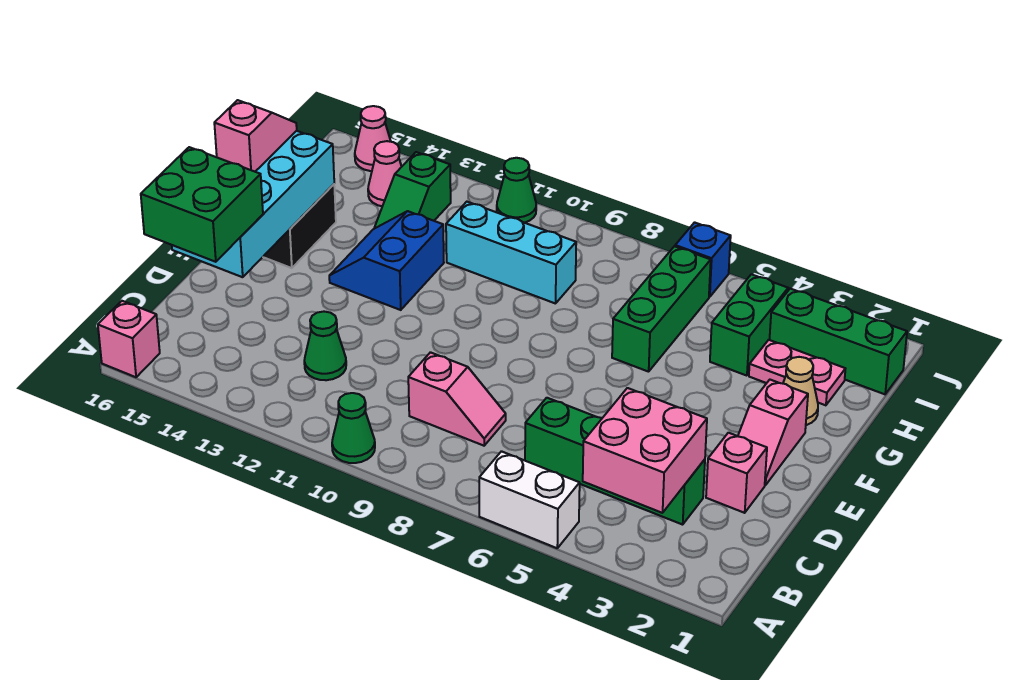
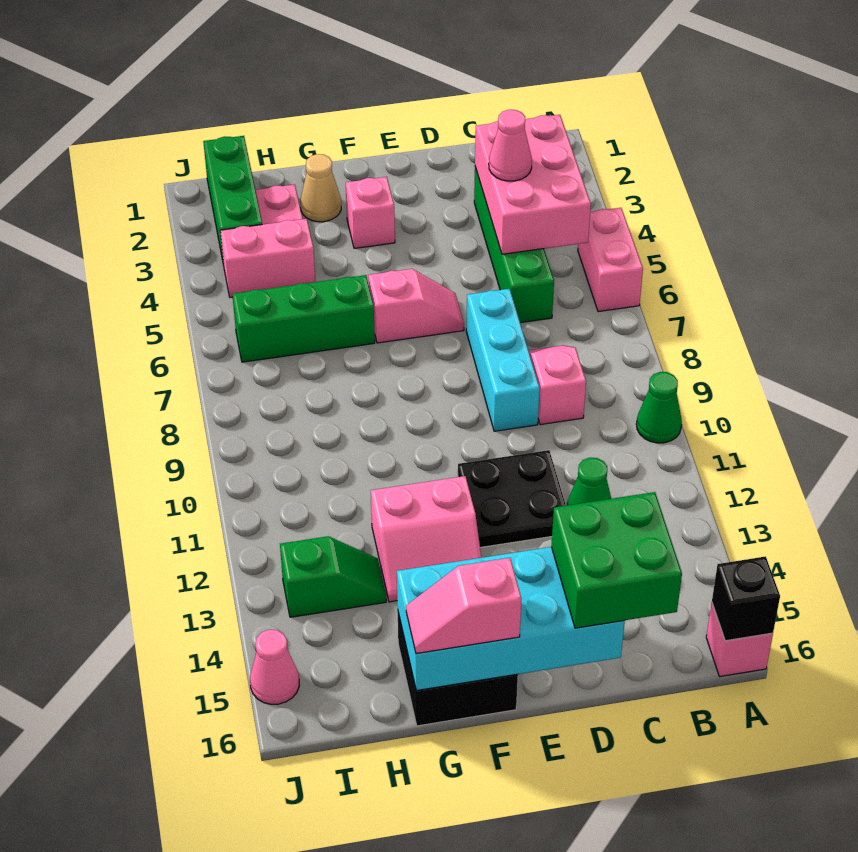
white 1x2 brick [479,451,580,548] -> pink 1x2 brick [578,208,643,312]
none -> black 1x1 brick [712,556,780,641]
pink 2x2 brick [583,388,707,513] -> pink 2x3 brick [475,115,591,254]
pink 1x1 brick [706,433,767,513] -> pink 1x1 brick moved to [346,177,395,248]
none -> black 2x2 plate [458,450,566,547]
pink 1x2 slope [738,380,808,485] -> pink 1x2 slope moved to [368,269,464,343]
blue 2x2 slope [329,211,444,310] -> pink 2x2 slope [371,476,481,602]
green 1x2 brick [710,274,788,376] -> pink 1x2 brick [220,219,315,297]
cyan 1x3 brick [446,202,576,304] -> cyan 1x3 brick moved to [466,289,540,431]
pink 1x1 cone [368,141,402,206] -> pink 1x1 cone moved to [489,110,532,181]
blue 1x1 brick [675,222,731,297] -> none
green 1x1 cone [497,158,536,223] -> none

